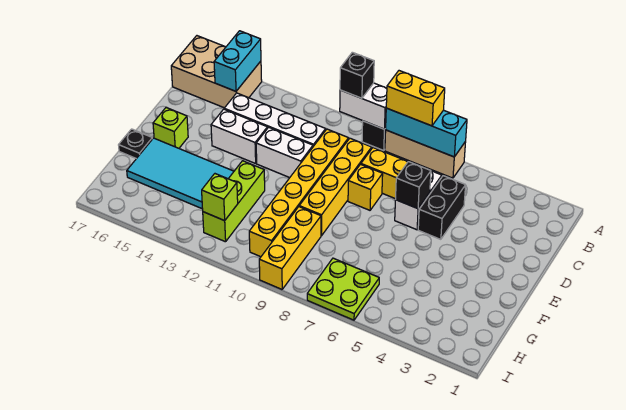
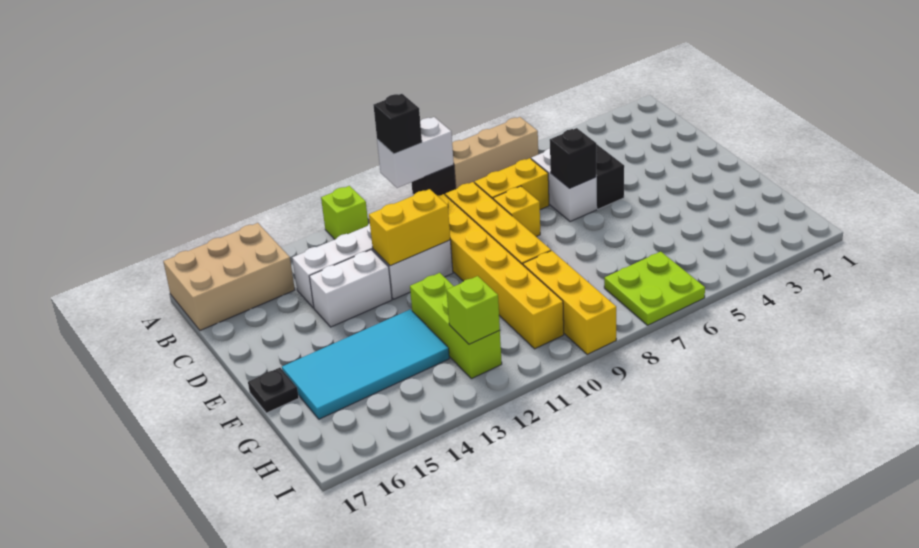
cyan 1x3 brick [386,108,467,157] -> none
yellow 1x2 brick [386,71,445,126] -> yellow 1x2 brick moved to [369,189,450,266]
cyan 1x2 brick [214,31,261,91] -> none
lime 1x1 brick [153,108,188,148] -> lime 1x1 brick moved to [321,186,368,239]

